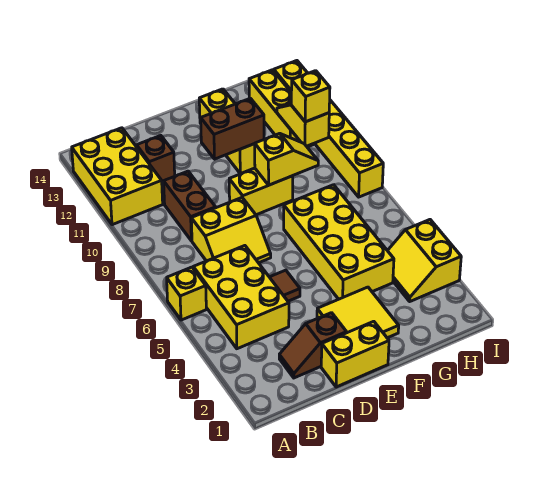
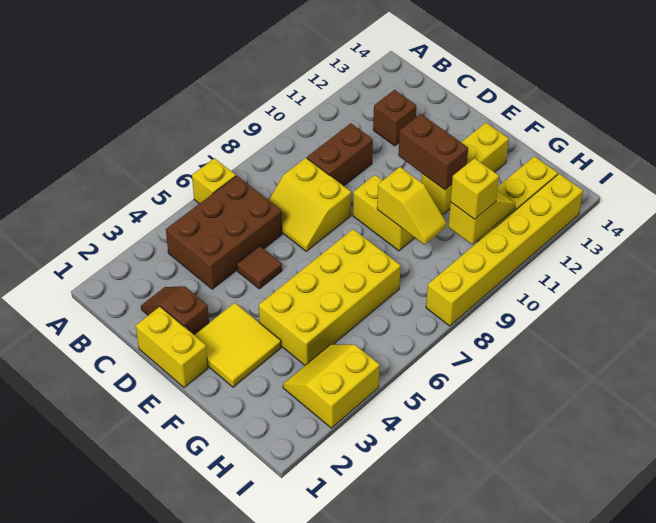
yellow 2x3 brick [72,128,163,225] -> none
yellow 2x3 brick [193,246,289,349] -> brown 2x3 brick [166,176,282,289]

